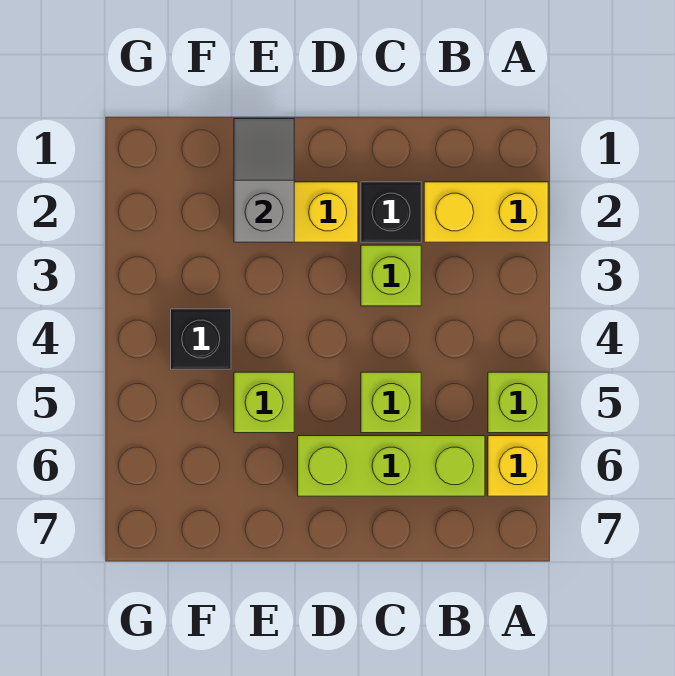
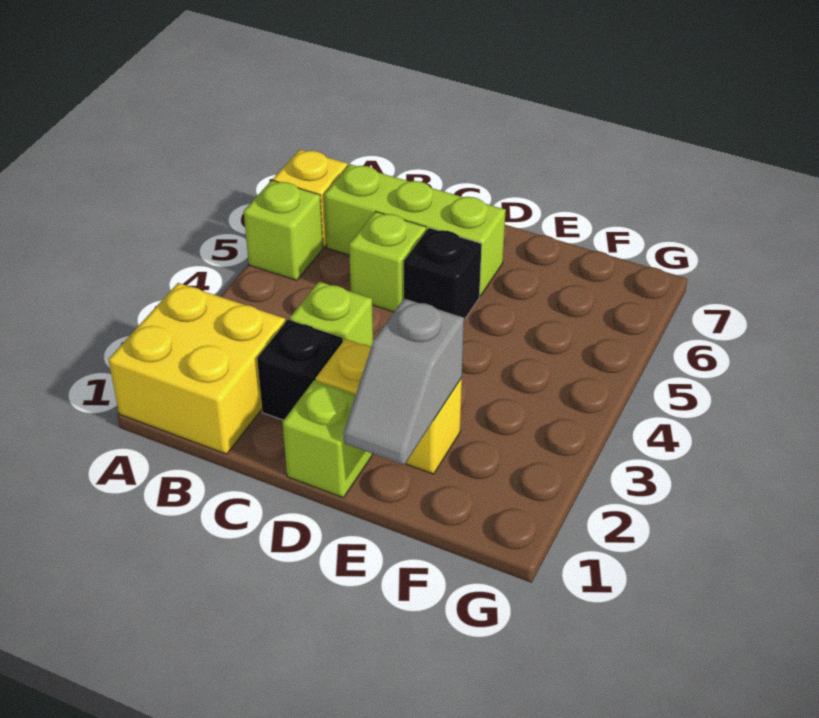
yellow 1x2 brick [424,182,548,242] -> yellow 2x2 brick [108,283,286,454]
lime 1x1 brick [234,372,294,433] -> lime 1x1 brick moved to [283,380,373,498]
black 1x1 brick [171,309,231,369] -> black 1x1 brick moved to [404,228,482,320]

